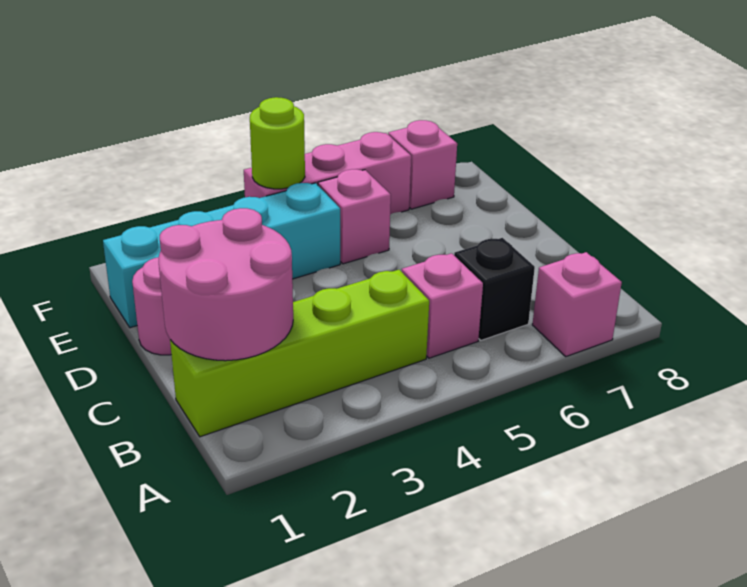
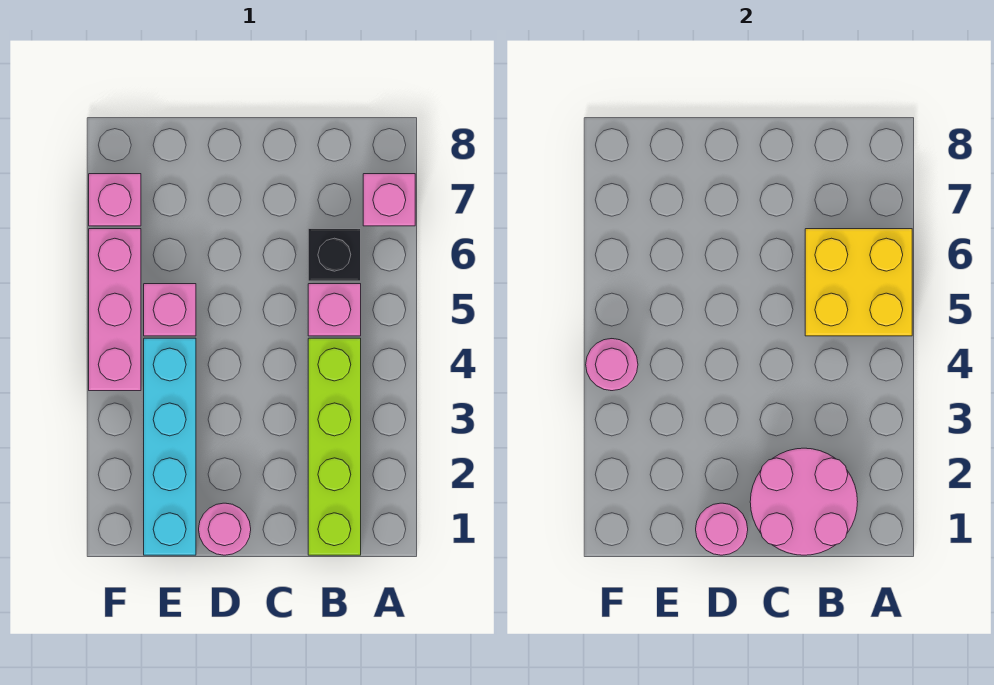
none -> yellow 2x2 brick [805,229,912,336]
none -> pink 1x1 round brick [696,503,748,555]
lime 1x1 round brick [250,97,305,189] -> pink 1x1 round brick [586,339,638,391]

